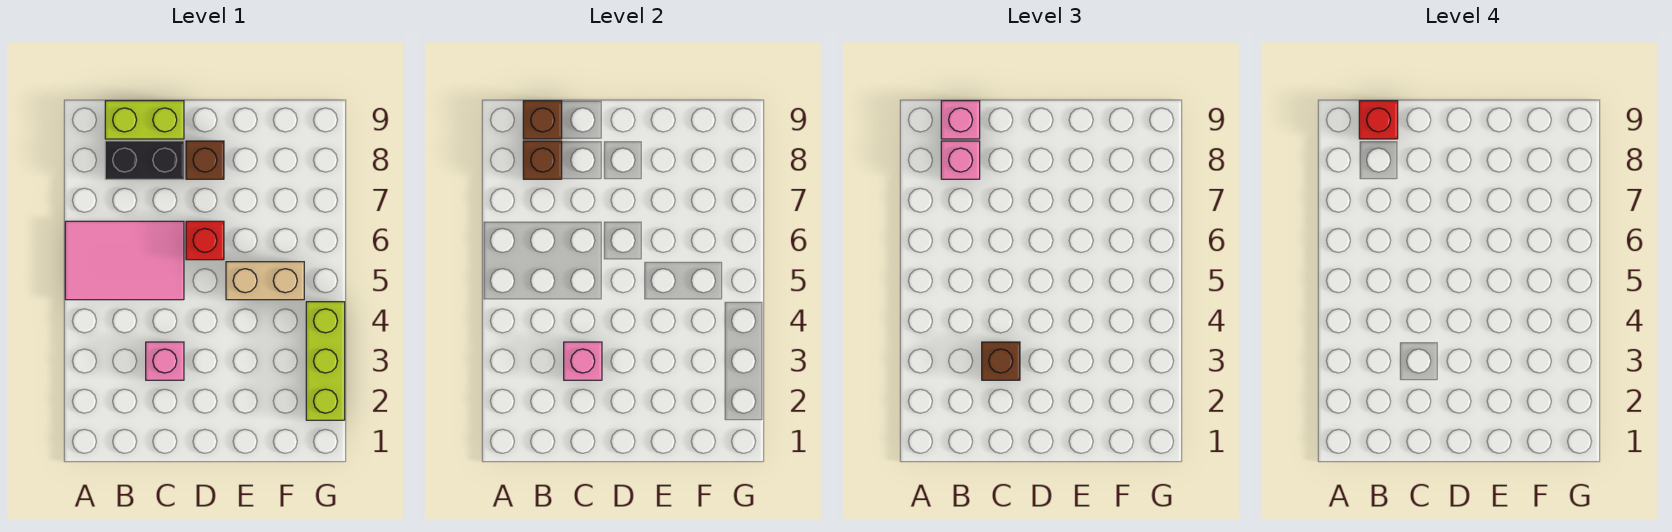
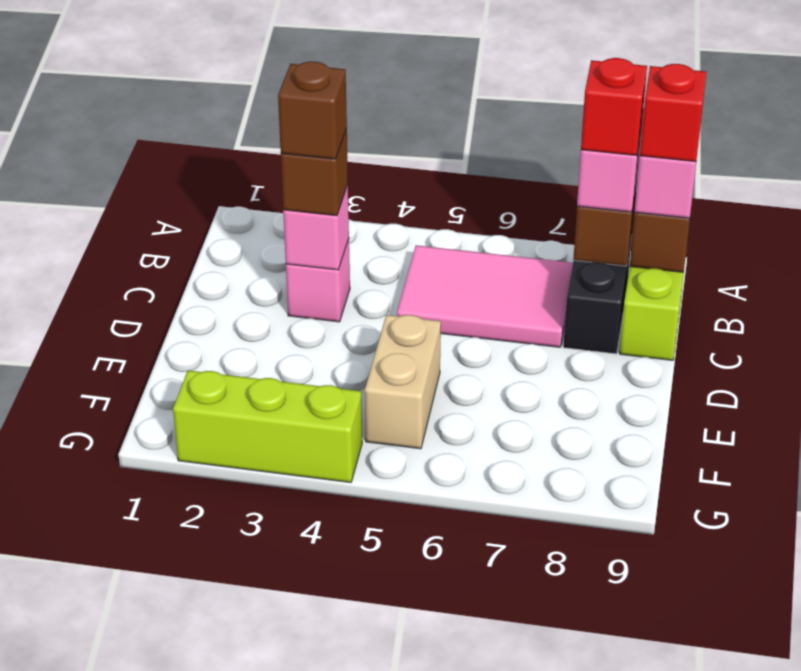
pink 2x3 tile [65,221,184,300] -> pink 2x3 tile turned to [397,245,573,347]
red 1x1 brick [186,221,224,260] -> red 1x1 brick moved to [581,58,647,155]
brown 1x1 brick [186,141,224,179] -> brown 1x1 brick moved to [278,62,347,159]

